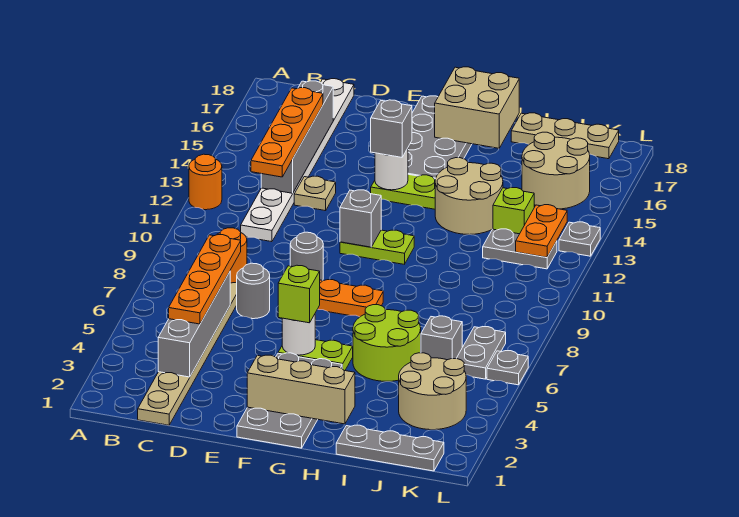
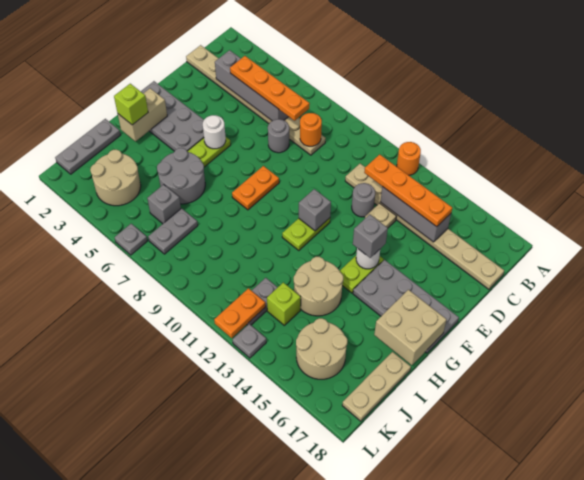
white 1x8 plate [241,79,354,242] -> tan 1x8 plate [345,164,504,289]
grey 1x4 brick [261,81,333,193] -> grey 1x3 brick [380,187,451,242]
grey 1x1 round brick [290,232,323,280] -> grey 1x1 round brick moved to [352,183,375,217]
tan 1x3 brick [247,355,355,424] -> tan 1x2 brick [118,88,167,141]
lime 1x1 brick [278,265,320,323] -> lime 1x1 brick moved to [114,84,148,125]
lime 2x2 round brick [353,305,421,381] -> grey 2x2 round brick [157,148,205,204]
grey 1x2 plate [456,327,506,379] -> grey 1x2 plate turned to [148,208,198,254]
orange 1x2 plate [516,205,567,257] -> orange 1x2 plate turned to [214,288,266,338]

